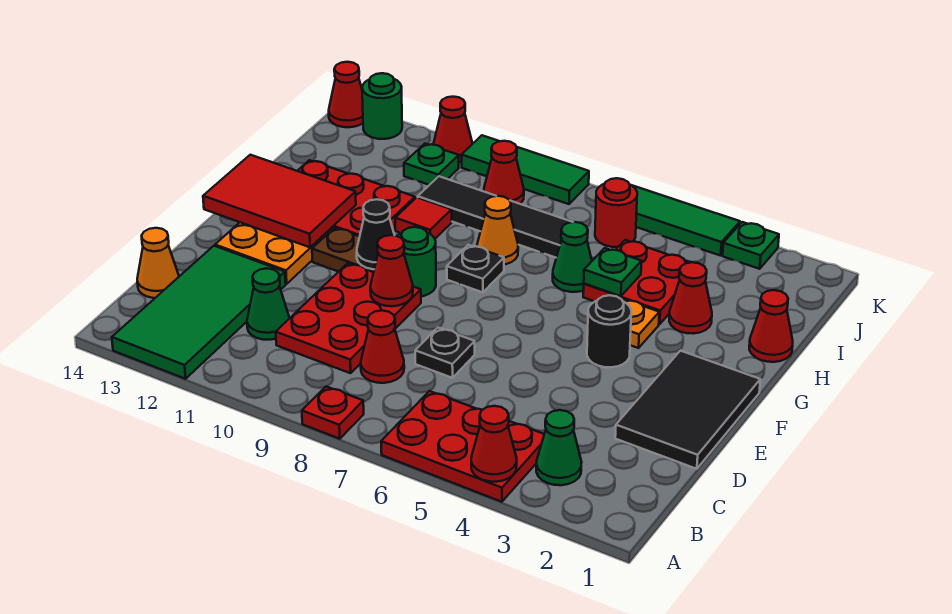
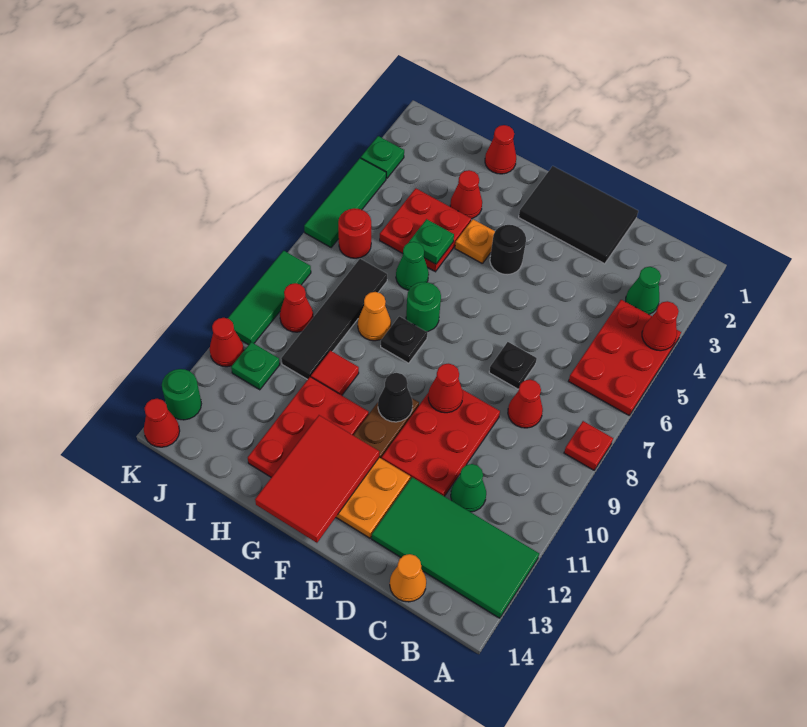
red 2x3 plate [276,263,421,373] -> red 2x3 plate turned to [382,389,500,496]
green 1x1 round brick [398,227,436,296] -> green 1x1 round brick moved to [406,282,441,332]

